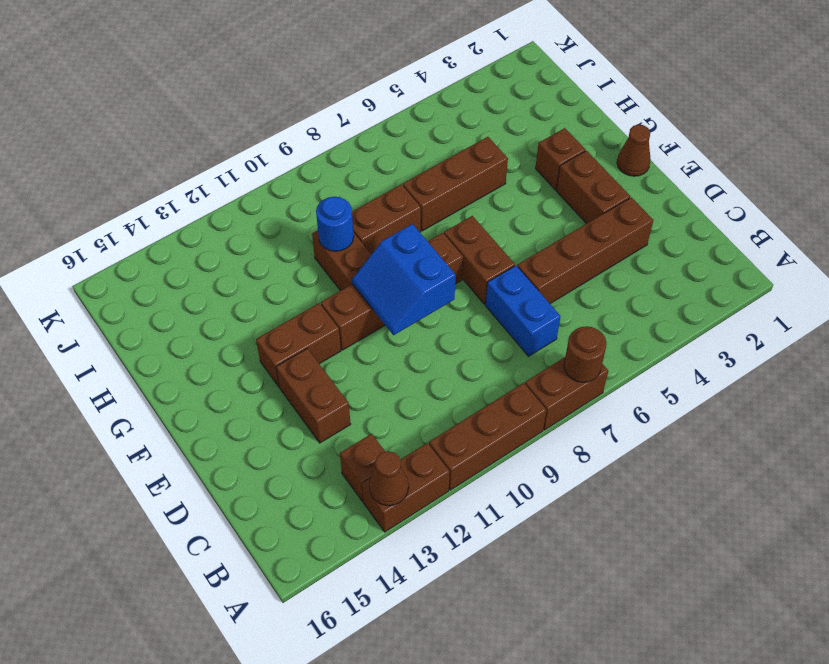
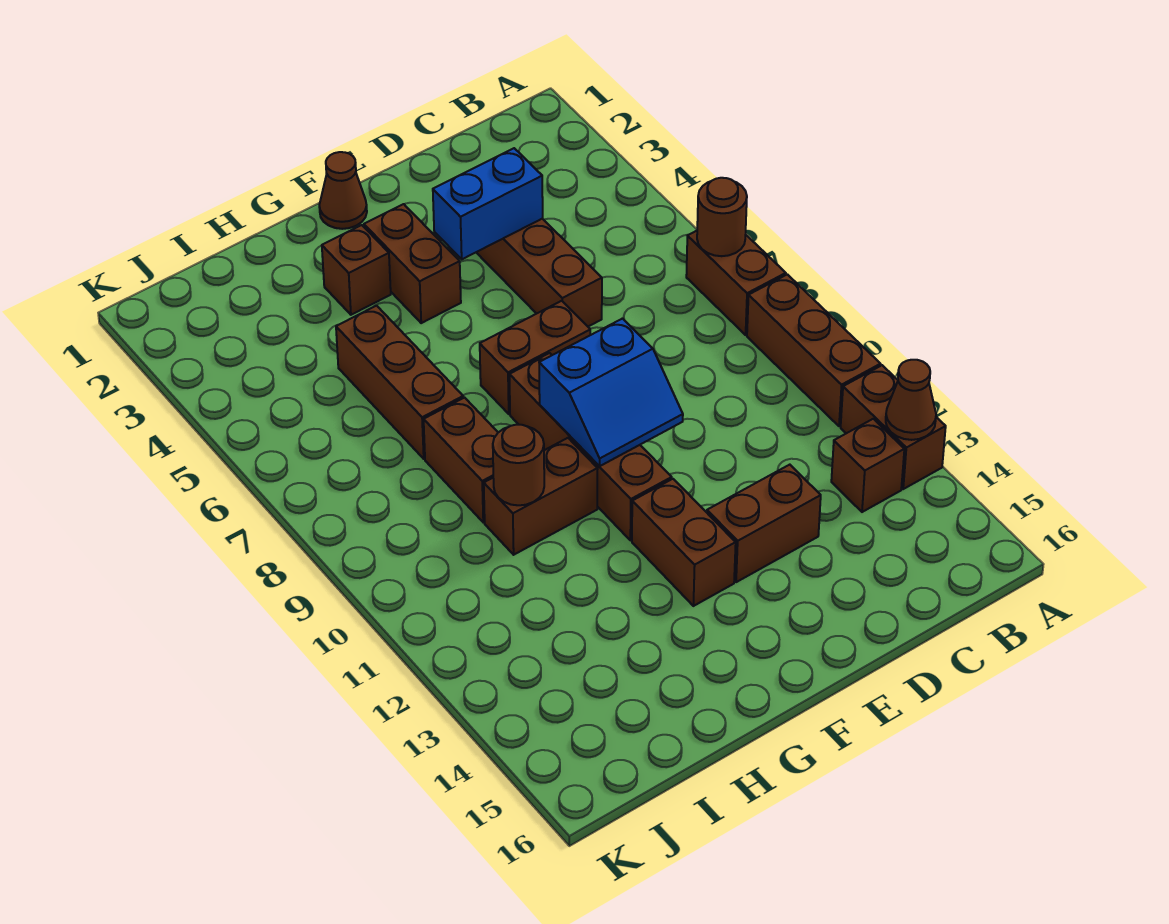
blue 1x2 brick [486,266,561,356] -> blue 1x2 brick moved to [433,148,543,259]
brown 1x2 brick [556,151,630,224] -> brown 1x2 brick turned to [364,204,461,323]
blue 1x1 round brick [316,197,354,251] -> brown 1x1 round brick [493,425,544,505]

